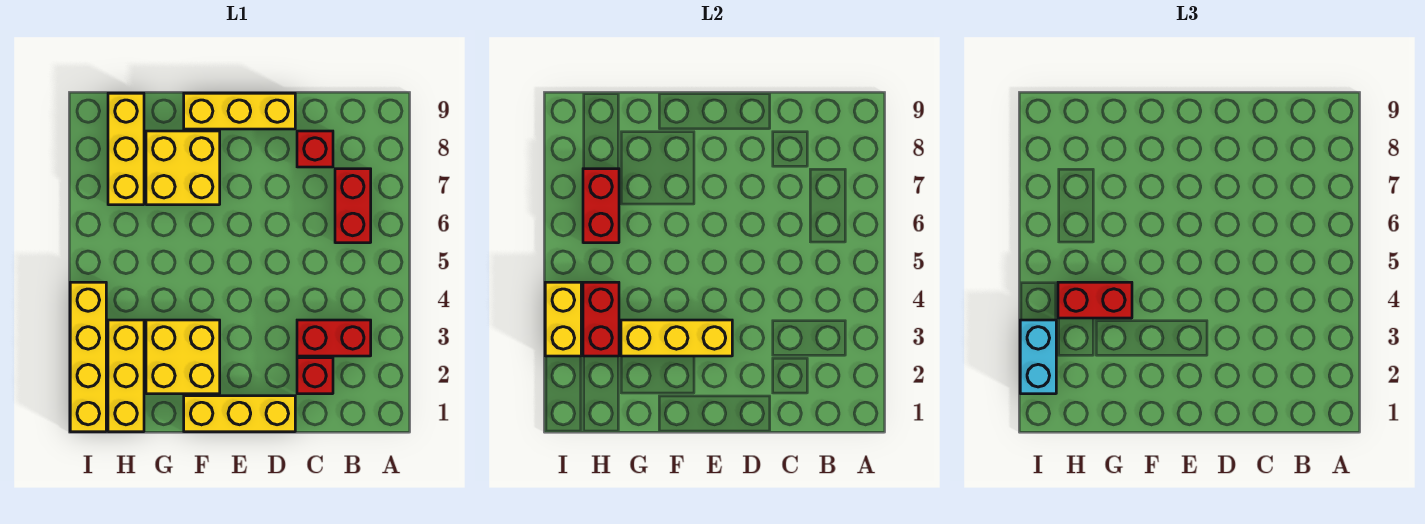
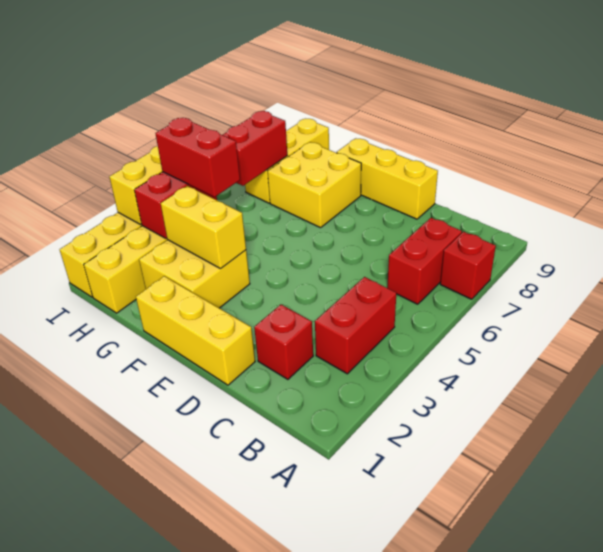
red 1x2 brick [297,320,371,356] -> red 1x2 brick turned to [315,277,396,374]
red 1x1 brick [297,131,333,167] -> red 1x1 brick moved to [440,232,496,299]
yellow 1x3 brick [621,320,732,356] -> yellow 1x2 brick [161,186,246,269]
cyan 1x2 brick [1020,320,1056,394] -> none

